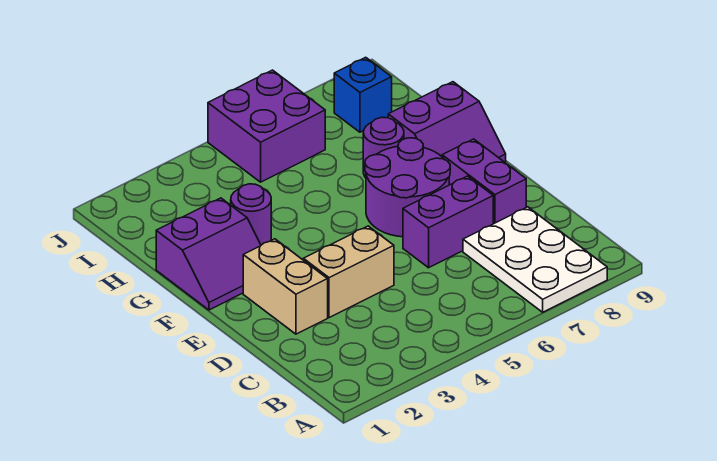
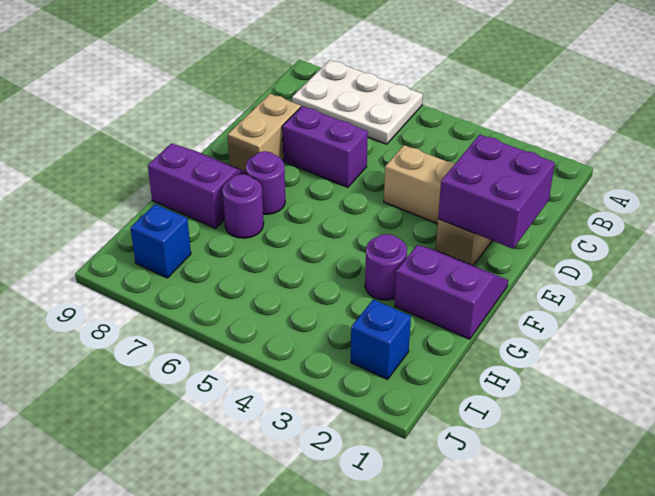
white 2x3 plate [463,207,607,312] -> white 2x3 plate turned to [292,60,423,144]
purple 1x2 brick [442,139,526,224] -> tan 1x2 brick [228,94,301,172]
purple 2x2 round brick [365,138,450,237] -> purple 1x1 round brick [246,151,285,214]
none -> blue 1x1 brick [351,300,411,379]
purple 2x2 brick [208,70,325,182] -> purple 2x2 brick moved to [438,135,555,249]

